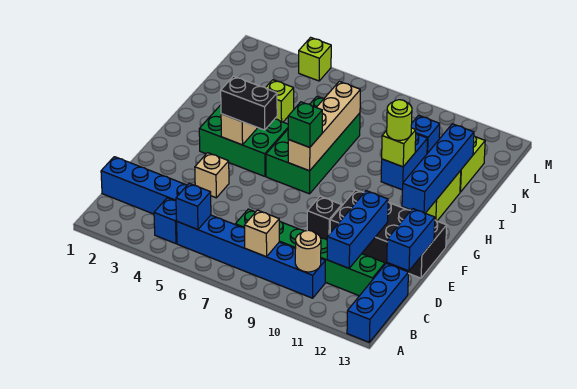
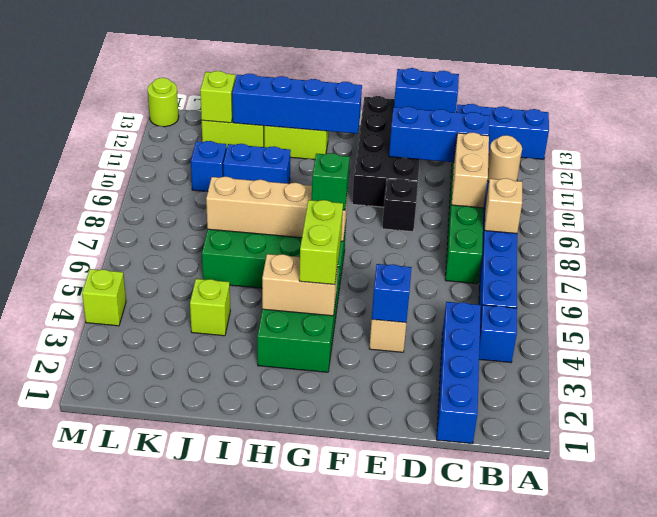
blue 1x1 brick [176,183,211,230] -> blue 1x1 brick moved to [372,264,412,323]
none -> tan 1x2 brick [452,132,489,208]
black 1x2 brick [221,76,277,130] -> lime 1x2 brick [299,200,343,285]
lime 1x1 brick [382,128,416,167] -> lime 1x1 brick moved to [200,71,235,123]
lime 1x1 round brick [387,100,412,140] -> lime 1x1 round brick moved to [148,78,179,127]

